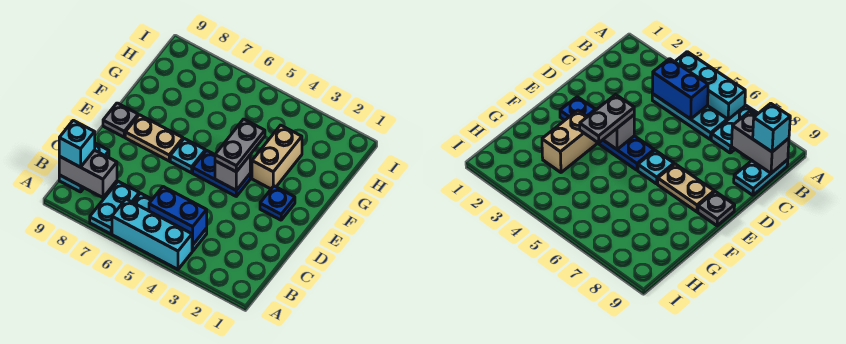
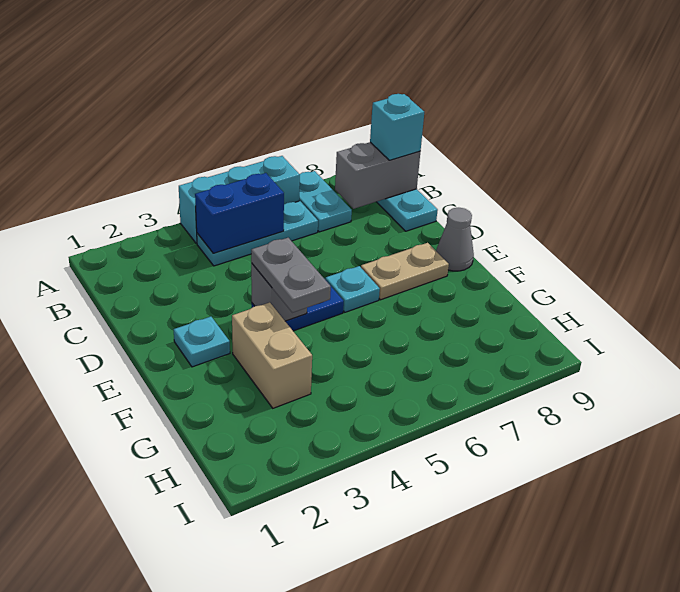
blue 1x1 plate [260,186,295,220] -> cyan 1x1 plate [174,317,230,367]
grey 1x1 plate [103,103,138,137] -> grey 1x1 cone [436,208,474,271]

